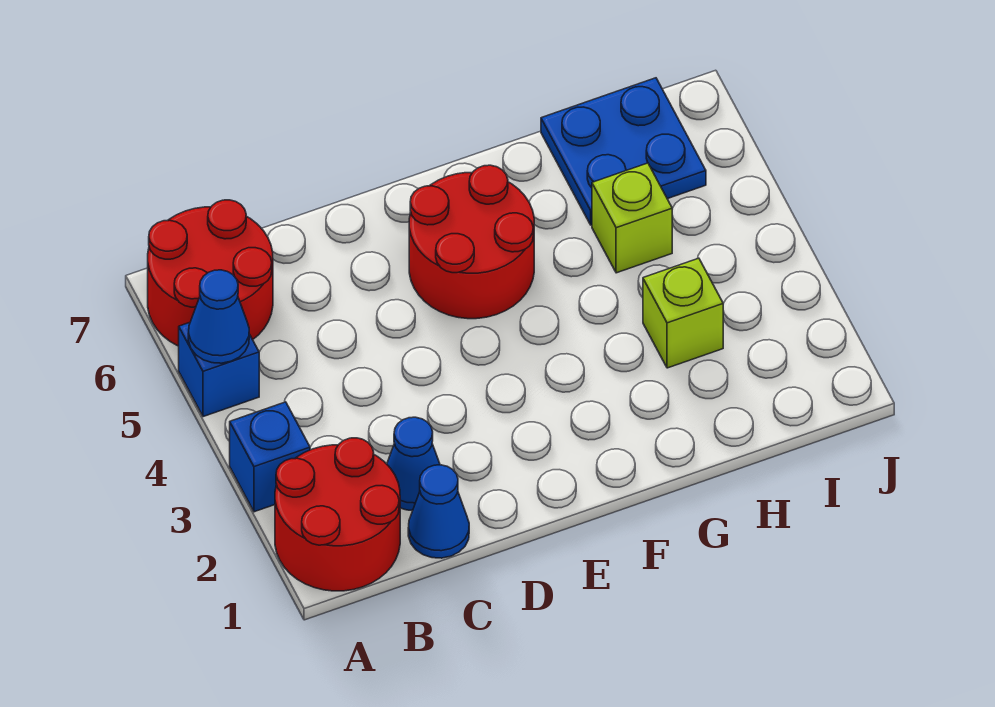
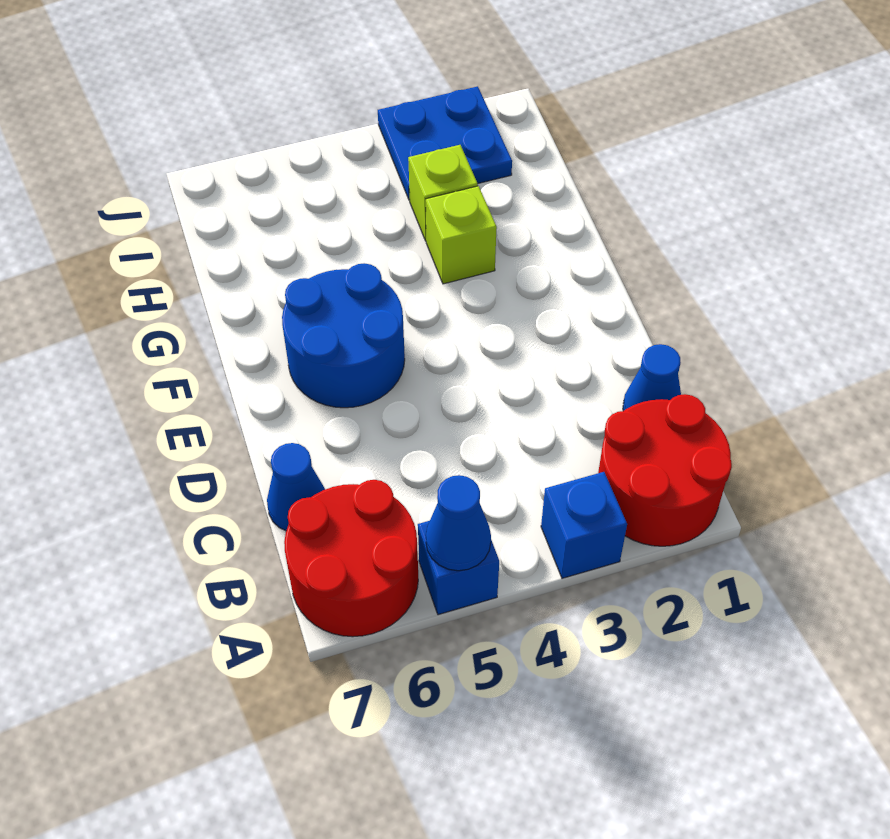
blue 1x1 cone [387,417,440,510] -> blue 1x1 cone moved to [267,443,325,531]
red 2x2 round brick [409,165,534,319] -> blue 2x2 round brick [282,263,405,408]
lime 1x1 brick [592,163,672,273] -> lime 1x1 brick moved to [426,186,497,284]
blue 2x2 plate [541,78,706,225] -> blue 2x2 plate moved to [378,86,512,200]

